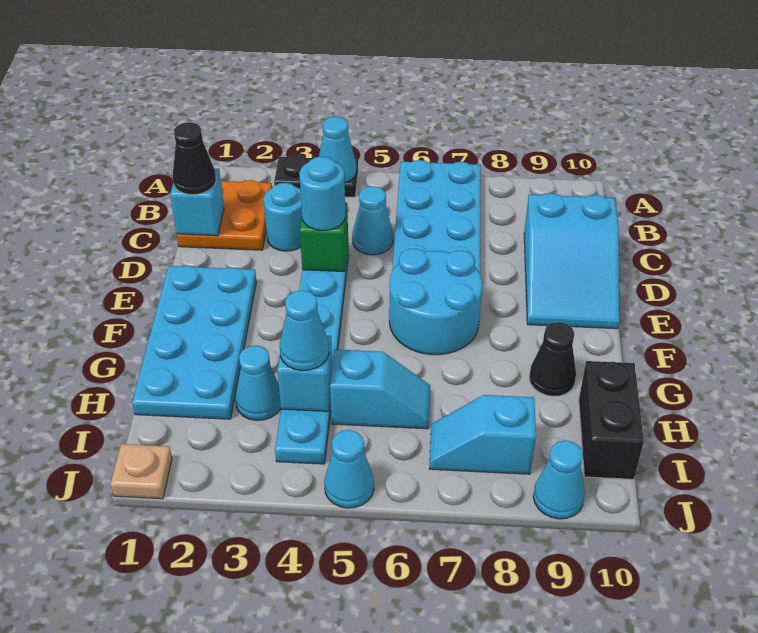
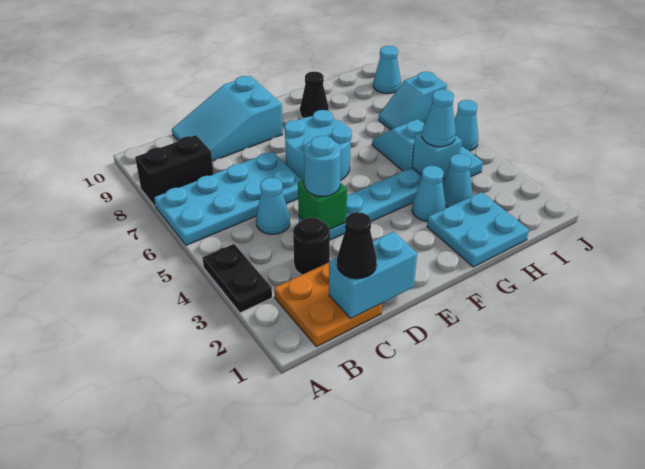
cyan 1x1 cone [319,117,357,182] -> cyan 1x1 cone moved to [412,166,446,221]
cyan 1x1 brick [170,168,224,236] -> cyan 1x2 brick [329,232,417,319]
cyan 1x1 round brick [264,183,302,251] -> black 1x1 round brick [293,217,330,275]
cyan 2x3 slope [524,193,619,329] -> cyan 2x3 slope turned to [172,76,283,161]
cyan 2x4 plate [132,265,256,419] -> cyan 2x2 plate [427,192,529,267]
black 1x2 brick [579,361,644,479] -> black 1x2 brick moved to [135,135,214,206]
cyan 1x2 slope [429,395,536,474] -> cyan 1x2 slope turned to [379,72,447,130]
tan 1x1 plate [111,444,172,499] -> none

